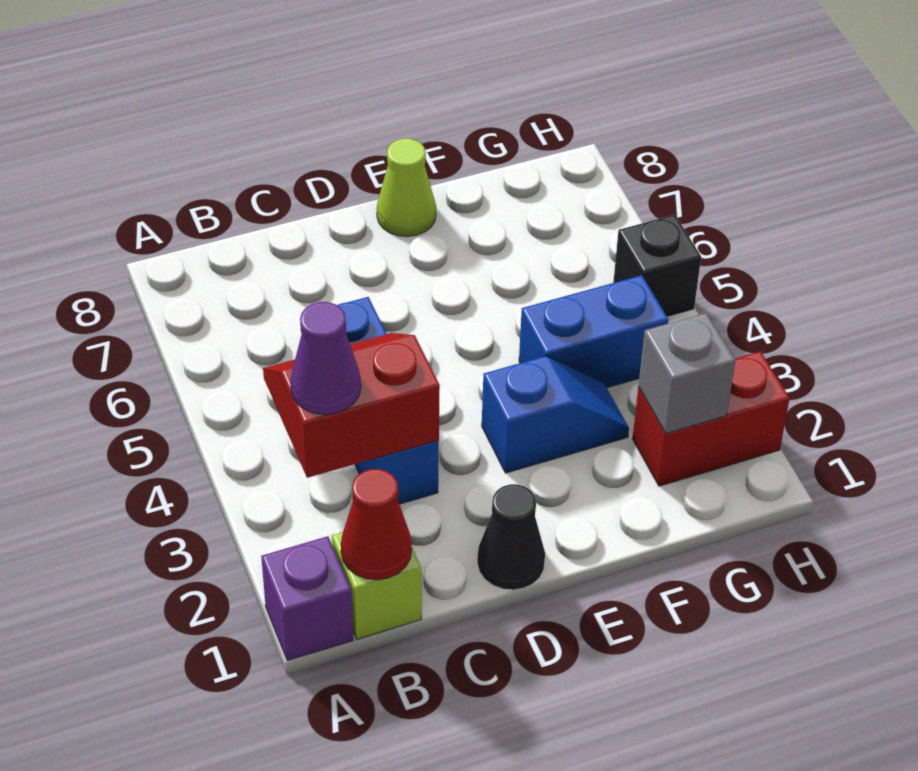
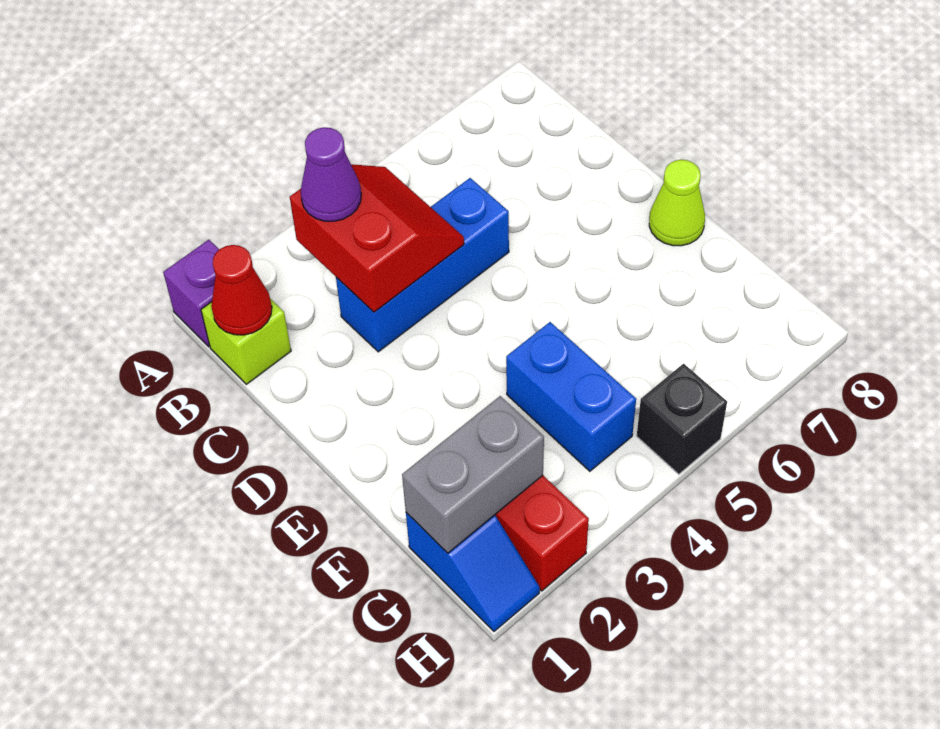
black 1x1 cone [477,484,545,590] -> none
blue 1x2 slope [482,356,629,473] -> blue 1x2 slope moved to [406,513,540,631]
grey 1x1 brick [638,313,735,433] -> grey 1x2 brick [402,396,544,553]

